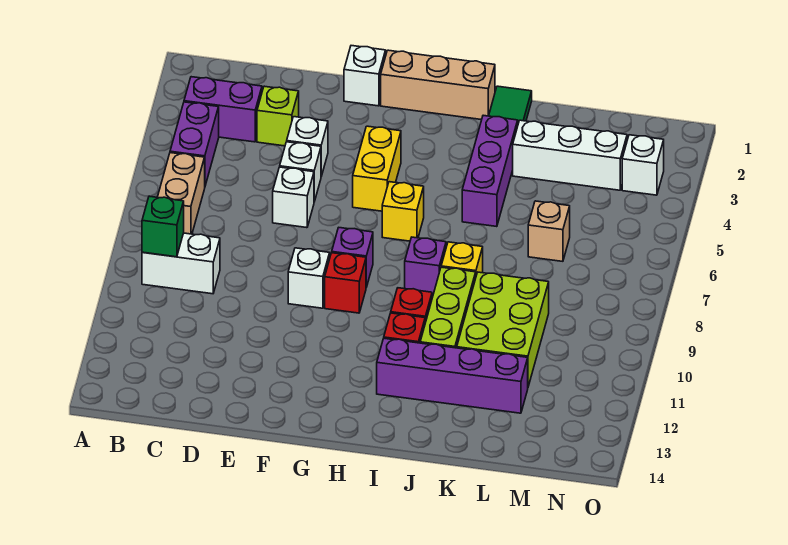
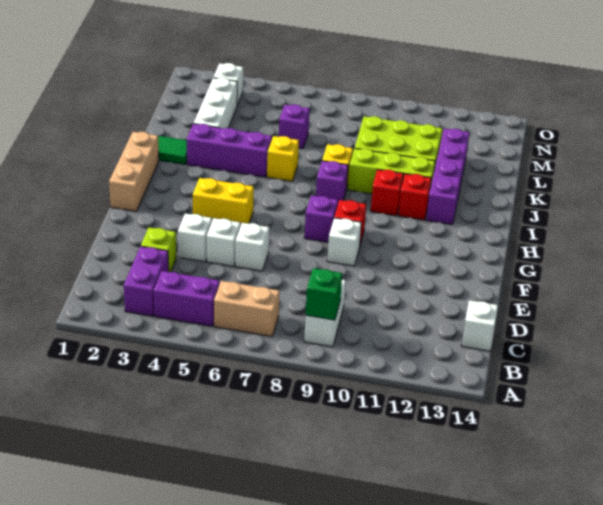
white 1x1 brick [344,46,386,106] -> white 1x1 brick moved to [462,300,498,351]
yellow 1x1 brick [382,182,424,241] -> yellow 1x1 brick moved to [267,136,299,181]
tan 1x1 brick [528,201,570,261] -> purple 1x1 brick [279,104,310,149]

